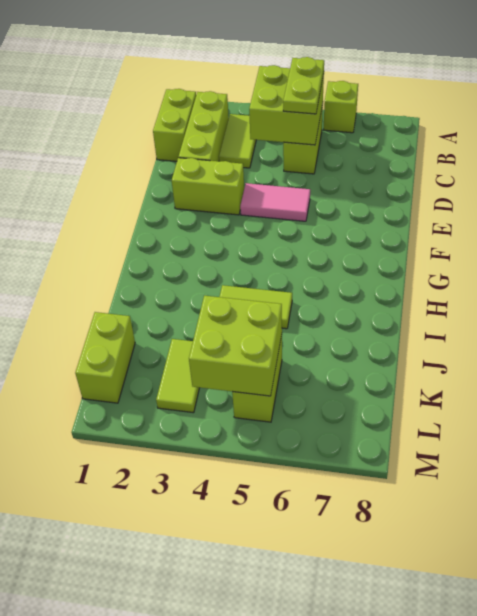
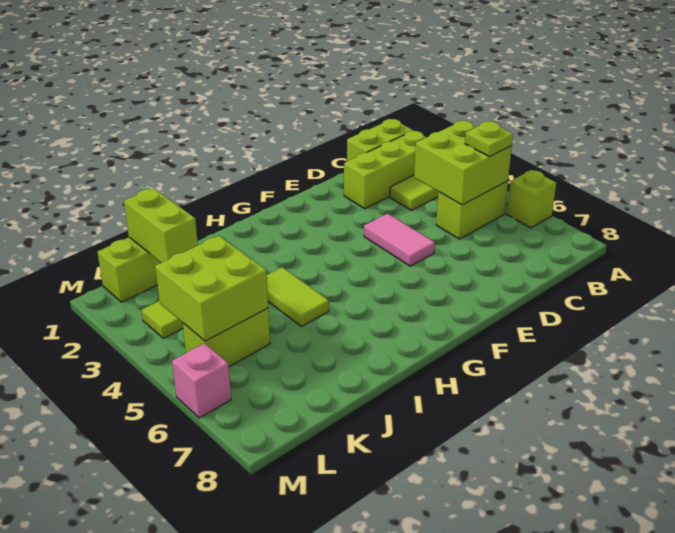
lime 1x2 plate [283,57,324,114] -> lime 1x1 plate [465,121,513,157]
lime 1x2 brick [172,158,244,215] -> lime 1x2 brick moved to [124,188,198,263]
none -> pink 1x1 brick [172,344,231,418]

